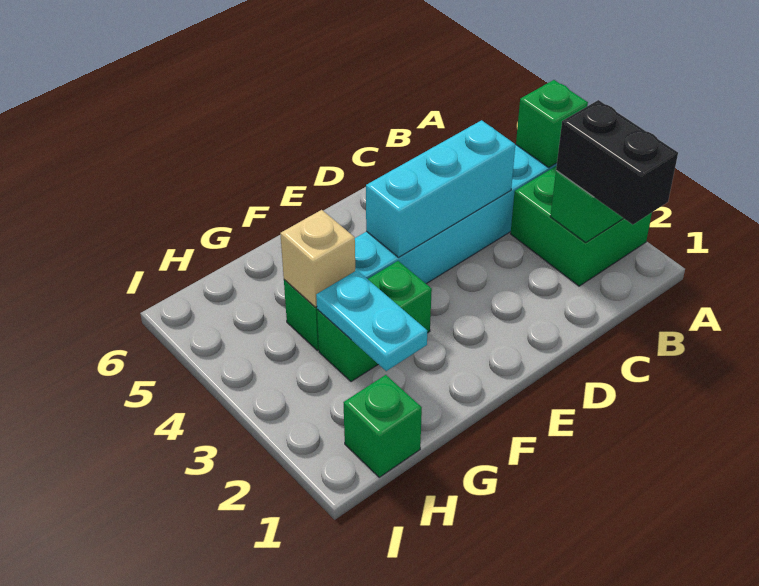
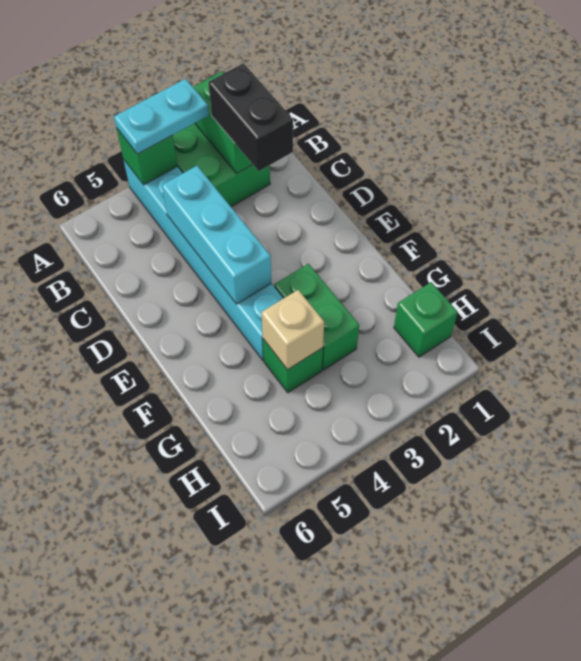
black 1x2 brick [556,100,678,225] -> black 1x2 brick turned to [208,63,293,171]
cyan 1x2 plate [316,270,427,371] -> cyan 1x2 plate moved to [114,79,209,154]

